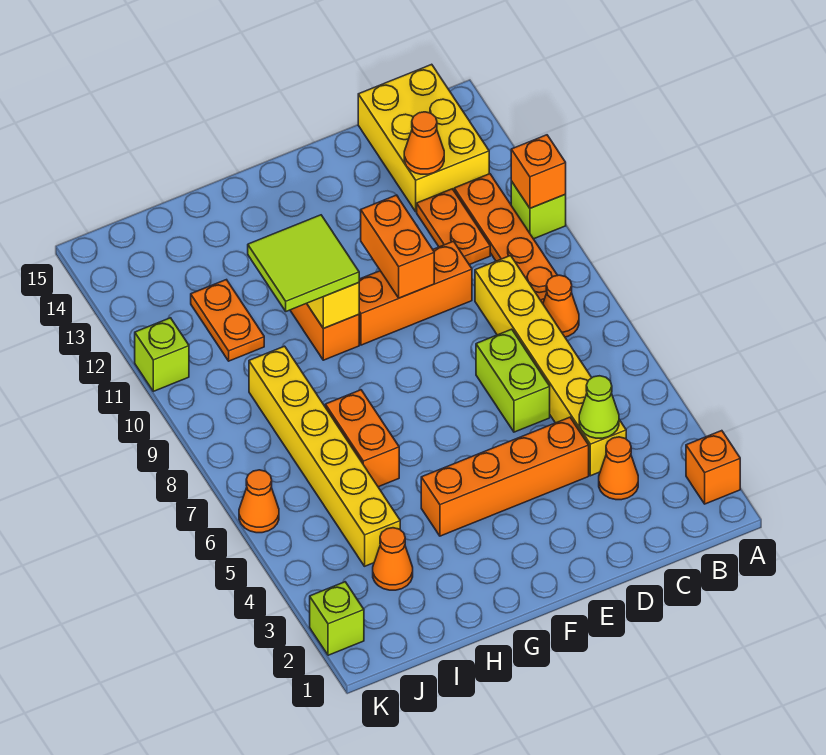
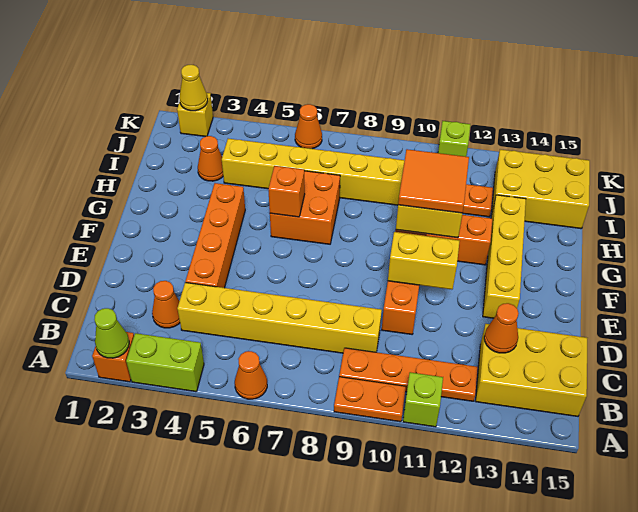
orange 1x1 brick [511,135,566,208] -> orange 1x1 brick moved to [268,166,305,217]
orange 1x1 cone [543,275,579,337] -> orange 1x1 cone moved to [235,351,267,399]
lime 1x1 cone [579,376,619,438] -> lime 1x1 cone moved to [94,308,129,358]
orange 1x2 plate [417,189,490,265] -> orange 1x2 plate moved to [334,377,406,422]
lime 1x2 brick [476,329,550,432] -> lime 1x2 brick moved to [126,333,204,392]
orange 1x2 brick [361,195,434,298] -> yellow 1x2 brick [388,232,460,289]
none -> yellow 1x4 brick [483,195,526,318]
lime 2x2 tile [248,215,359,311] -> orange 2x2 tile [398,149,469,213]
orange 1x2 brick [325,390,399,487] -> orange 2x2 brick [270,171,340,244]
none -> yellow 2x3 brick [491,150,590,229]
lime 1x1 brick [310,582,364,655] -> yellow 1x1 brick [177,93,213,137]
none -> yellow 1x1 cone [179,65,208,111]

